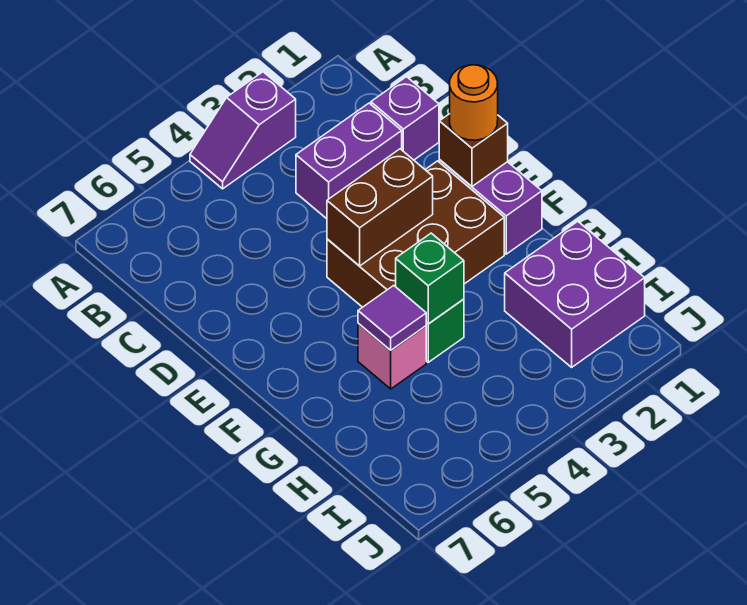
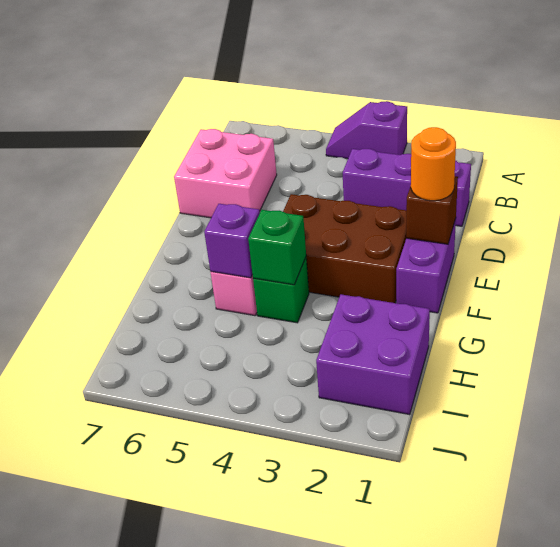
none -> pink 2x2 brick [174,129,277,218]
brown 1x2 brick [327,149,433,266] -> none
purple 1x1 tile [358,285,426,350] -> purple 1x1 brick [204,204,260,278]

